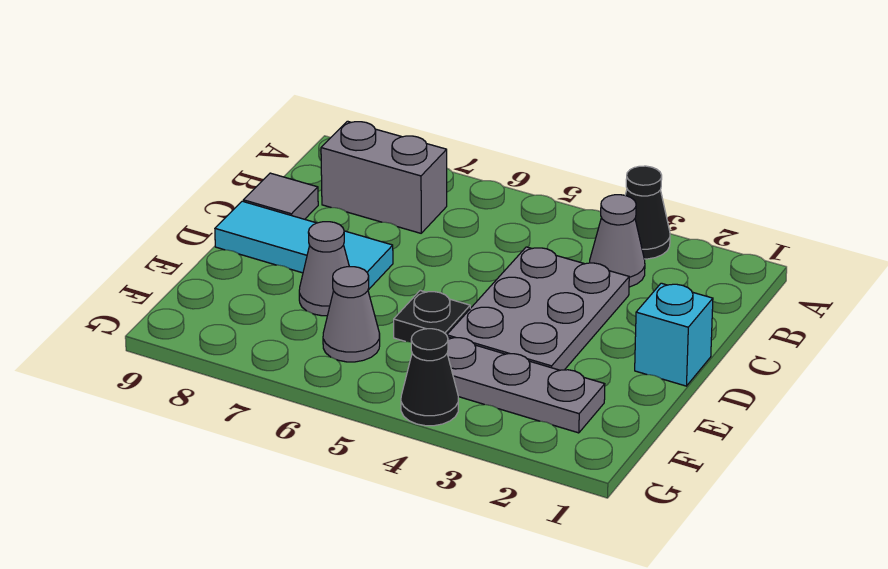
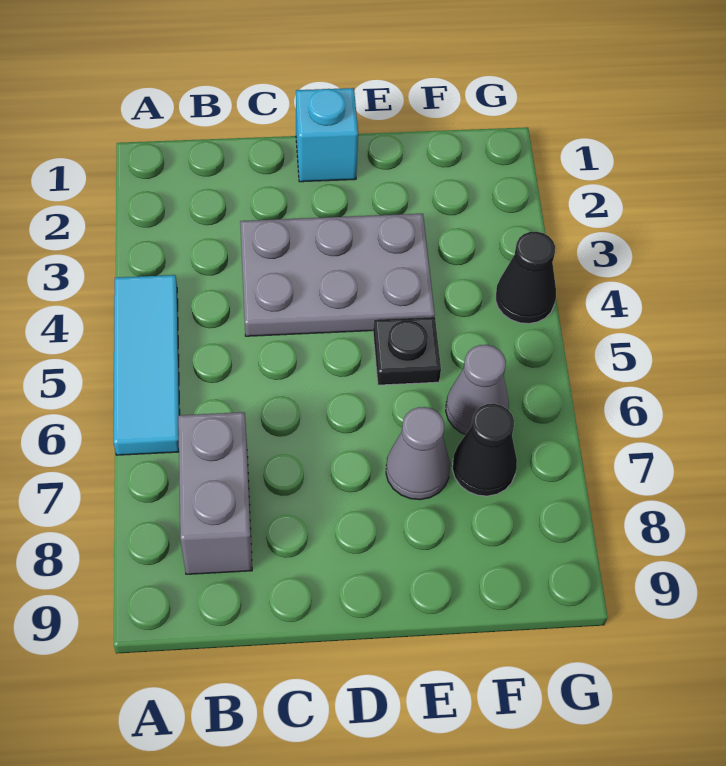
black 1x1 cone [625,166,670,259] -> black 1x1 cone moved to [452,404,517,496]
grey 1x1 cone [590,195,645,287] -> none
grey 1x1 tile [243,173,318,219] -> none
cyan 1x3 tile [215,201,393,290] -> cyan 1x3 tile moved to [114,275,180,455]
grey 1x3 plate [447,337,605,433] -> none

